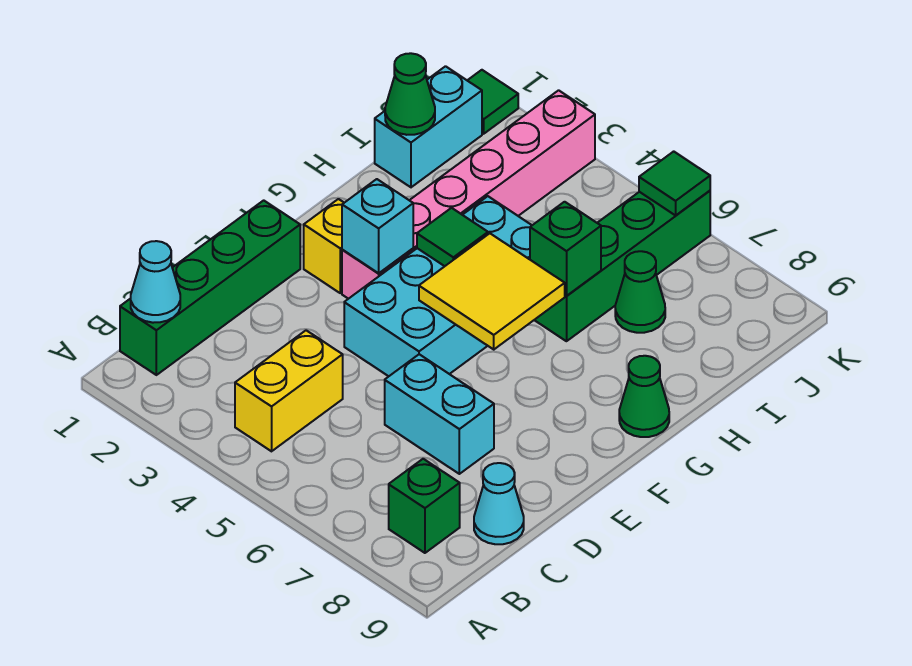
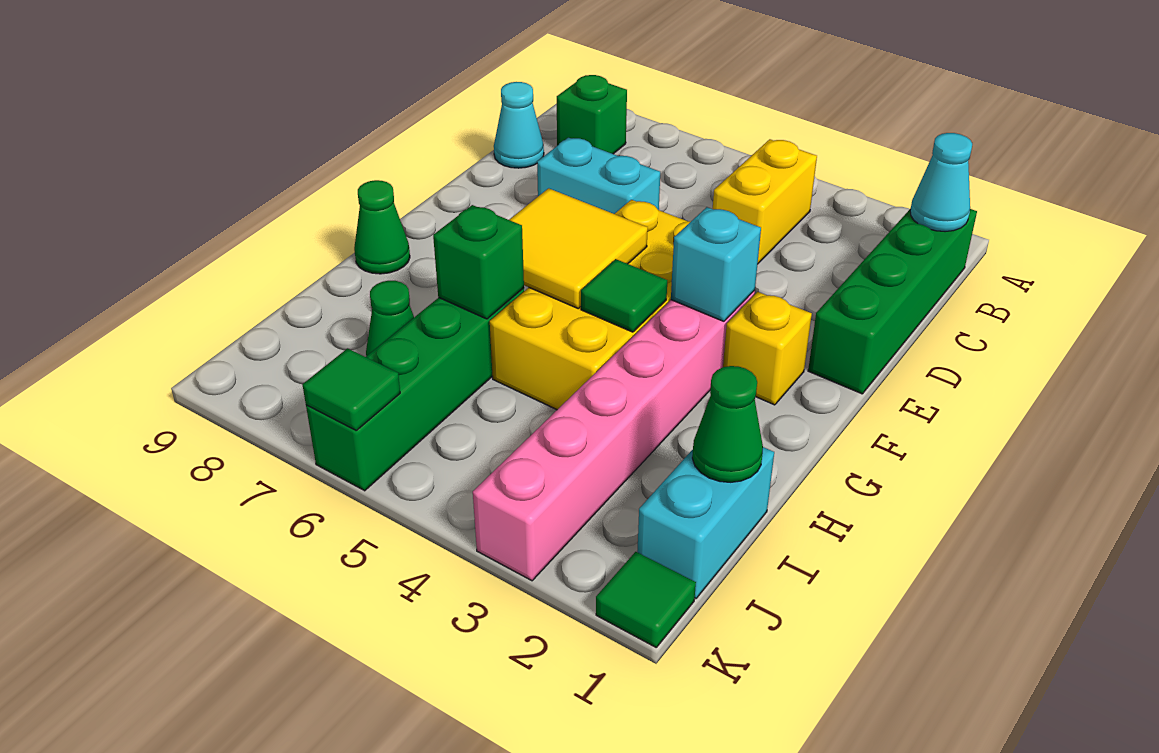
cyan 2x4 brick [344,196,532,376] -> yellow 2x4 brick [490,200,691,410]

